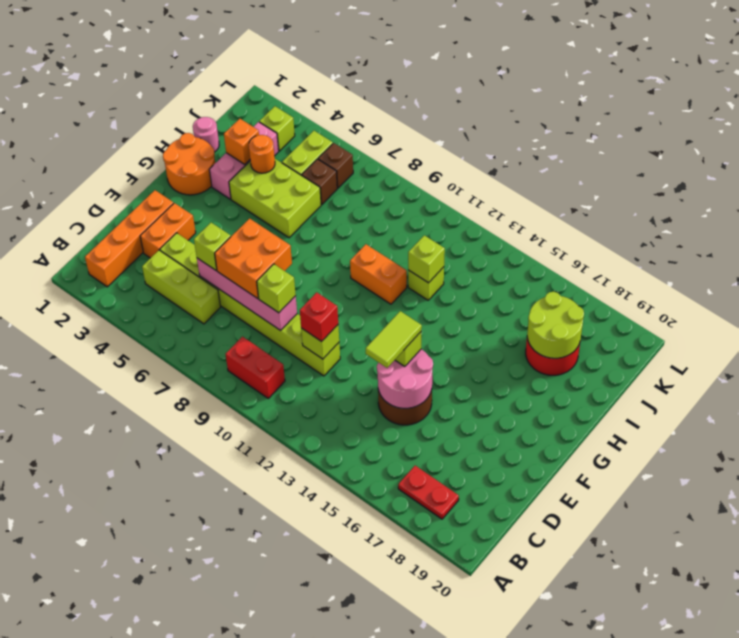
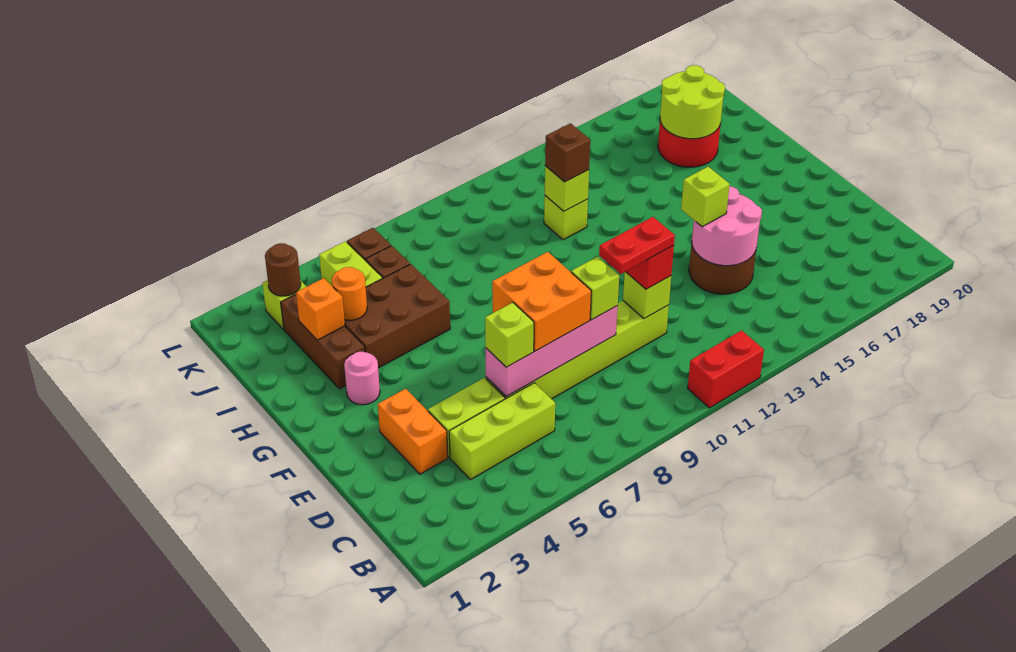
orange 1x4 brick [85,190,174,287] -> none
red 1x2 brick [226,337,285,398] -> red 1x2 brick moved to [688,331,764,408]
red 1x2 plate [398,466,459,519] -> red 1x2 plate moved to [599,217,675,274]
lime 1x2 tile [366,311,422,368] -> none
orange 2x2 round brick [163,133,215,195] -> none
pink 1x3 brick [209,122,279,199] -> brown 1x3 brick [281,295,365,389]
lime 2x3 brick [229,159,321,238] -> brown 2x3 brick [345,264,450,368]
orange 1x2 brick [350,244,407,304] -> none
pink 1x1 round brick [193,117,219,152] -> pink 1x1 round brick moved to [344,352,380,405]
none -> brown 1x1 brick [545,123,590,182]
none -> brown 1x1 round brick [265,243,301,296]

